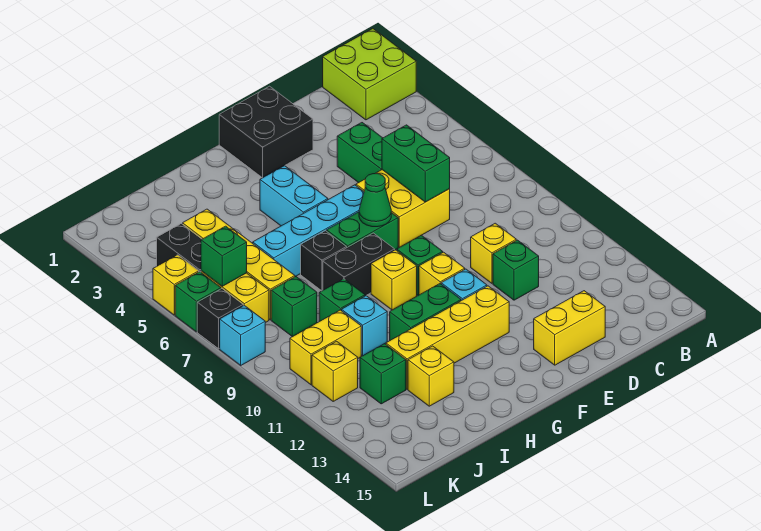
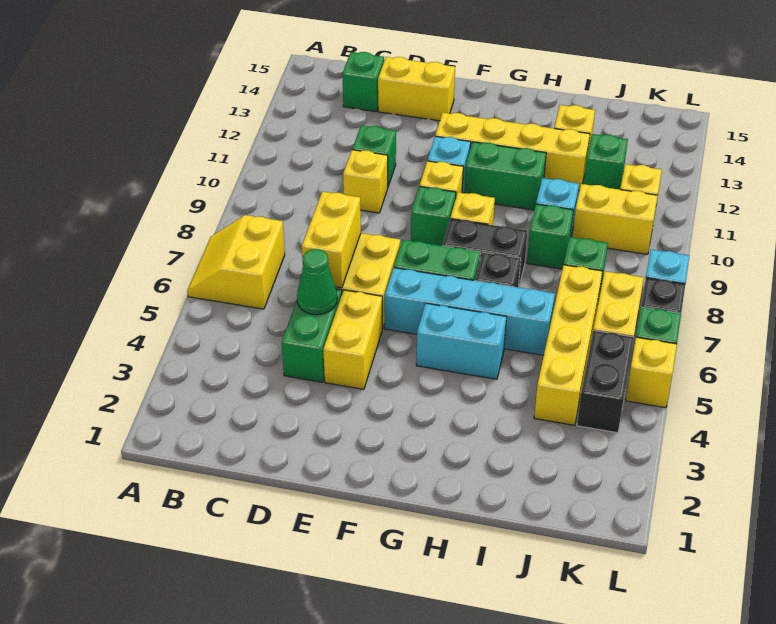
lime 2x2 brick [323,29,416,120] -> none
none -> yellow 2x2 slope [187,215,285,309]
green 1x2 brick [382,125,450,202] -> yellow 1x2 brick [302,191,361,288]
black 2x2 brick [219,86,313,178] -> none
none -> yellow 1x2 brick [323,290,382,389]
green 1x1 cone [359,174,391,227] -> green 1x1 cone moved to [297,249,337,315]
cyan 1x2 brick [260,166,328,226] -> cyan 1x2 brick turned to [416,303,507,379]
green 1x1 brick [201,226,247,286] -> green 1x1 brick moved to [342,52,384,111]

